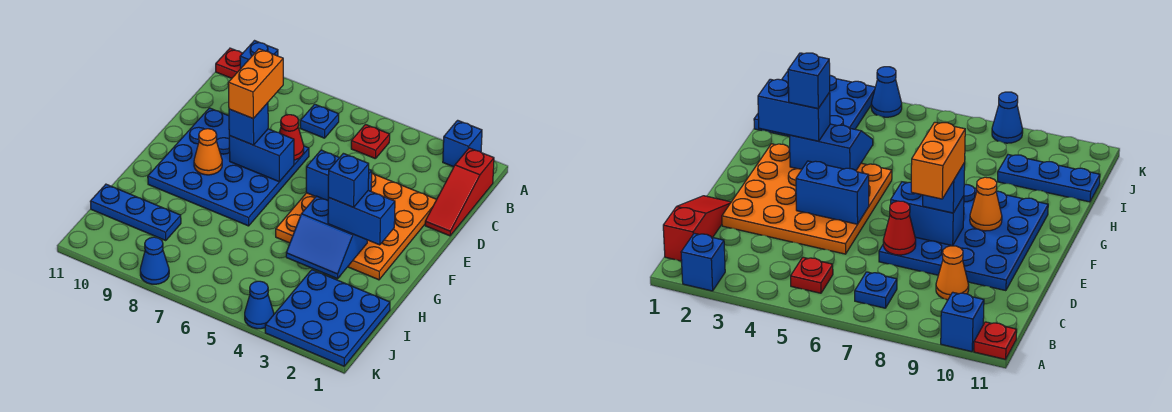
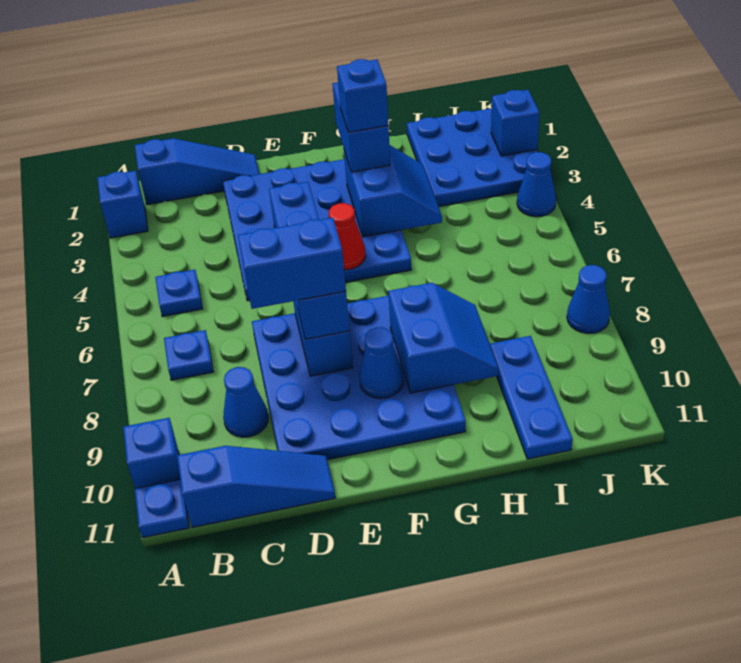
red 1x1 plate [216,48,243,78] -> blue 1x1 plate [135,480,189,538]
red 1x3 slope [425,148,494,236] -> blue 1x3 slope [135,138,259,205]
red 1x1 plate [351,125,390,159] -> blue 1x1 plate [155,270,203,317]
none -> blue 1x3 slope [177,446,335,528]
orange 1x1 cone [936,246,969,300] -> blue 1x1 cone [223,367,268,437]
orange 4x4 plate [276,173,437,280] -> blue 4x4 plate [223,159,411,301]
red 1x1 cone [279,115,304,160] -> red 1x1 cone moved to [329,203,366,270]
orange 1x2 brick [228,49,283,118] -> blue 1x2 brick [238,218,346,309]
orange 1x1 cone [194,129,222,175] -> blue 1x1 cone [359,327,404,398]
none -> blue 2x2 slope [388,283,499,393]
none -> blue 1x1 brick [491,90,540,156]

